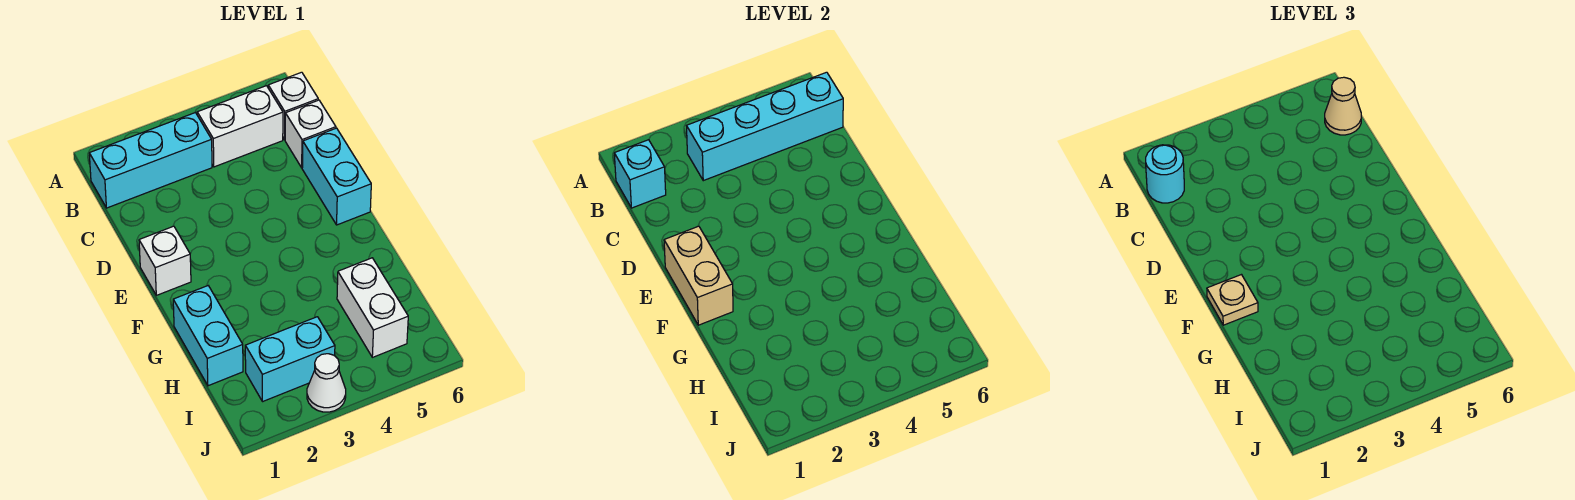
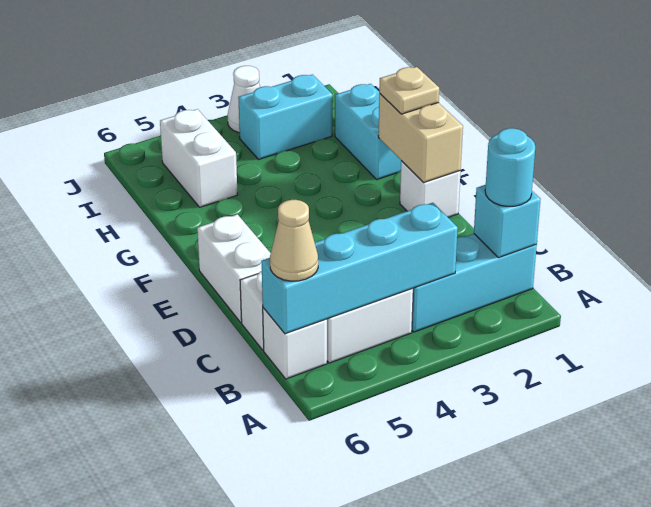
cyan 1x2 brick [302,128,371,225] -> white 1x2 brick [197,214,271,322]

